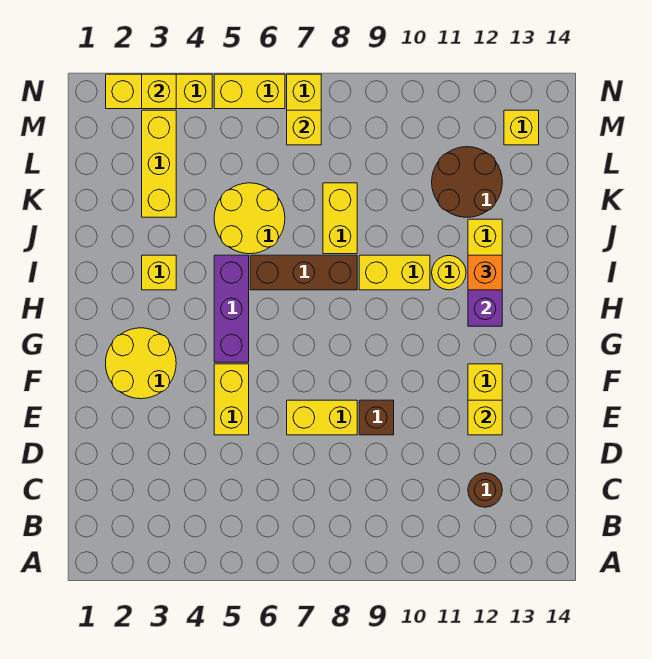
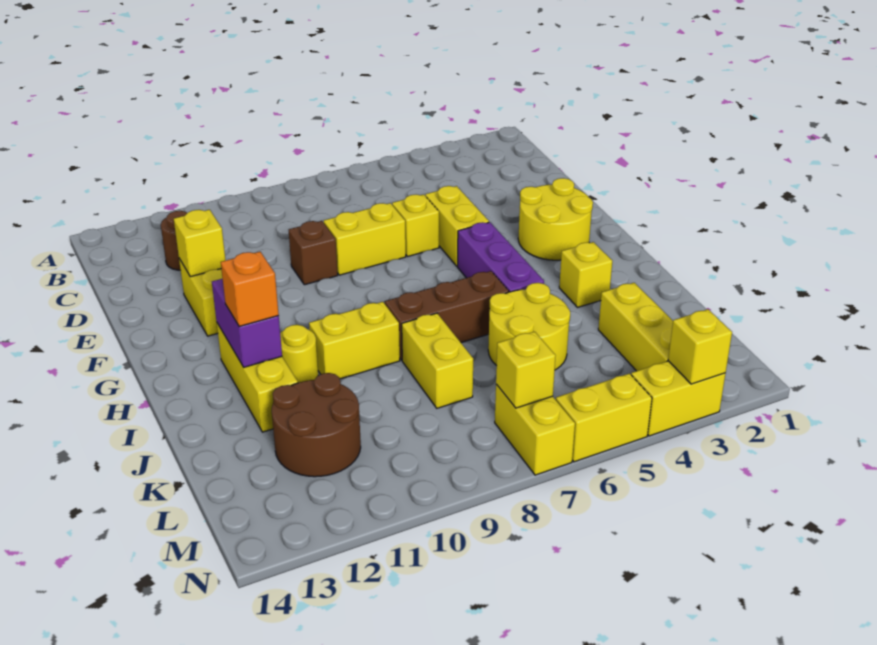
yellow 1x1 brick [504,110,539,145] -> yellow 1x1 brick moved to [392,194,439,257]
yellow 1x3 brick [106,74,212,109] -> yellow 1x2 brick [631,361,726,436]

